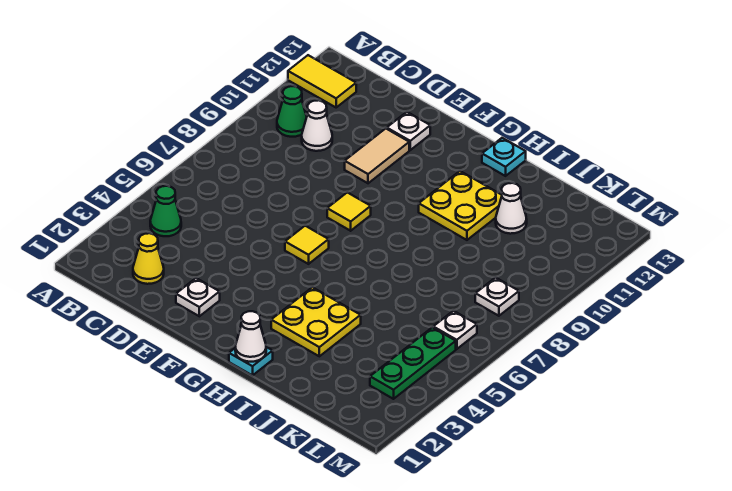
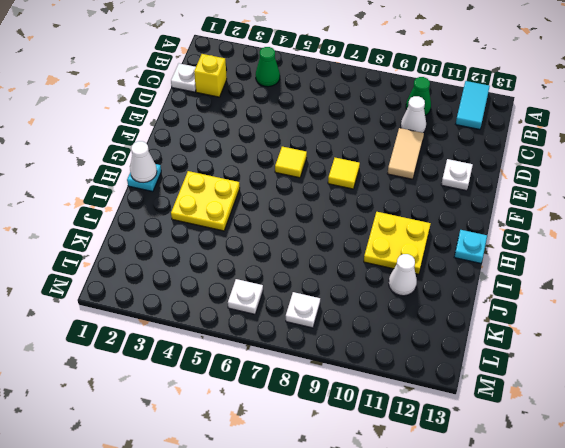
yellow 1x2 tile [288,55,356,107] -> cyan 1x2 tile [456,81,490,129]
yellow 1x1 cone [133,233,164,284] -> yellow 1x1 brick [194,54,227,97]
white 1x1 plate [176,278,220,316] -> white 1x1 plate moved to [171,63,196,92]
tan 1x2 tile [345,129,409,183] -> tan 1x2 tile turned to [387,128,424,179]
green 1x3 plate [370,327,456,399] -> none

